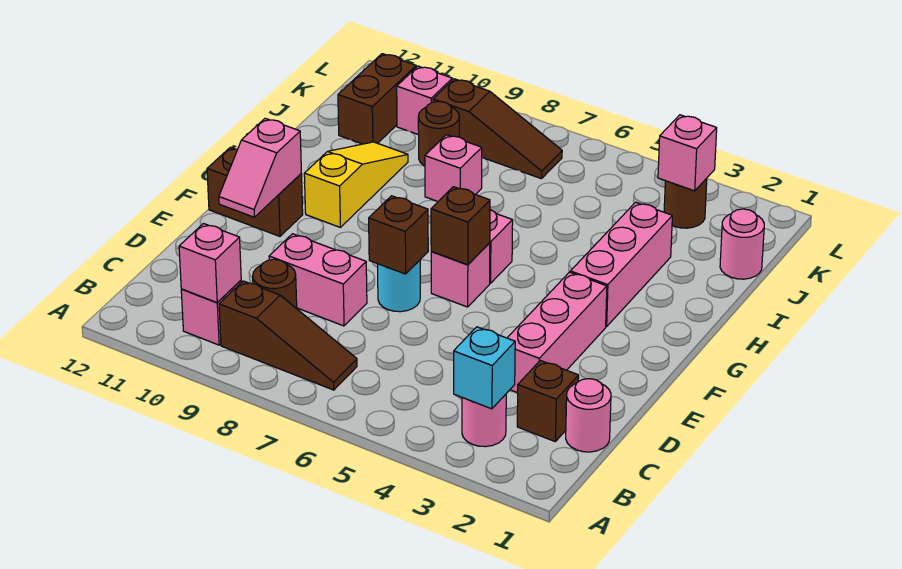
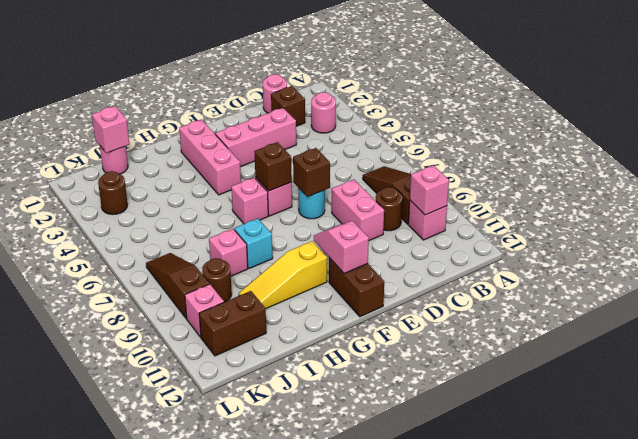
cyan 1x1 brick [454,327,515,409] -> cyan 1x1 brick moved to [234,218,273,269]
pink 1x2 slope [219,118,301,217] -> pink 1x2 slope turned to [314,221,369,273]
pink 1x3 brick [570,202,672,327] -> pink 1x3 brick turned to [179,120,241,195]
pink 1x1 brick [658,115,717,191] -> pink 1x1 brick moved to [92,106,129,153]

